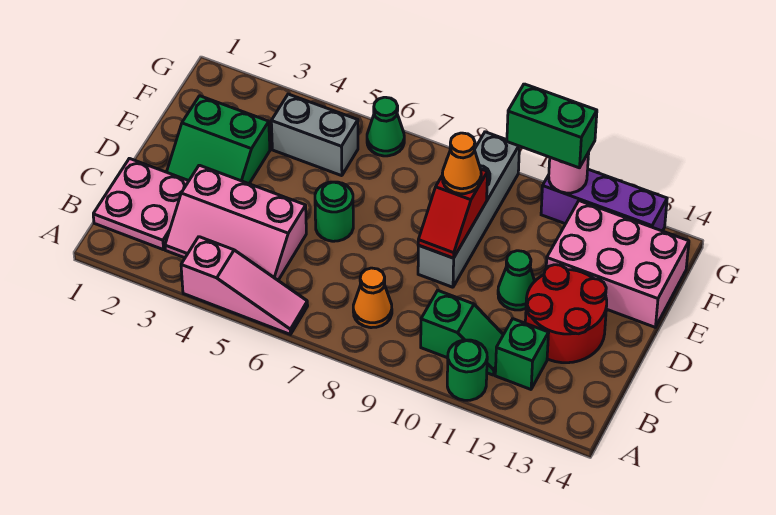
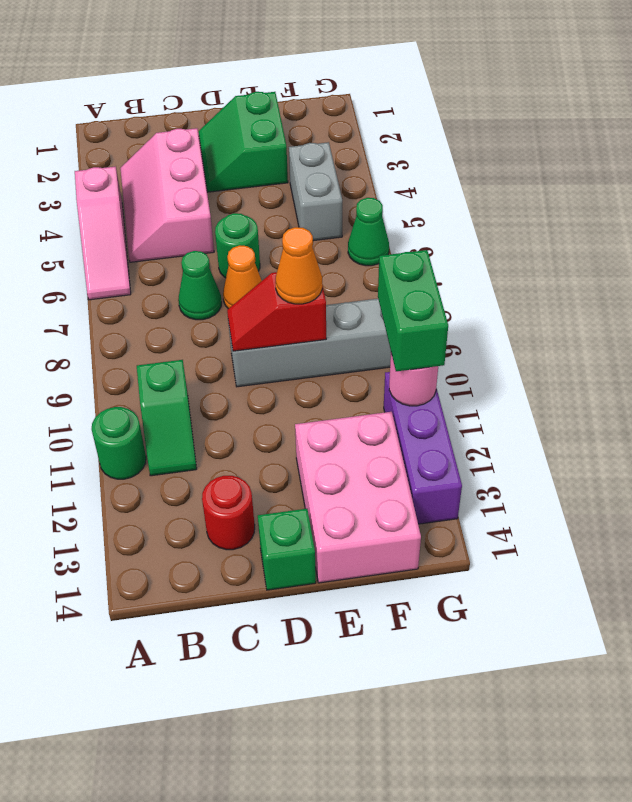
pink 2x2 plate [93,158,189,250] -> none
orange 1x1 cone [353,268,392,328] -> orange 1x1 cone moved to [223,245,262,309]
green 1x1 brick [495,319,549,389] -> green 1x1 brick moved to [258,509,316,590]
red 2x2 round brick [525,265,607,363] -> red 1x1 round brick [202,476,255,550]
green 1x1 cone [498,251,535,310] -> green 1x1 cone moved to [178,251,221,320]

